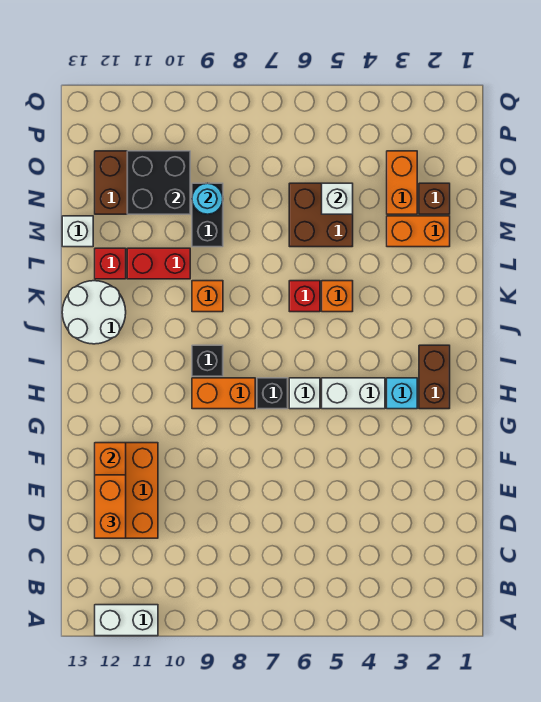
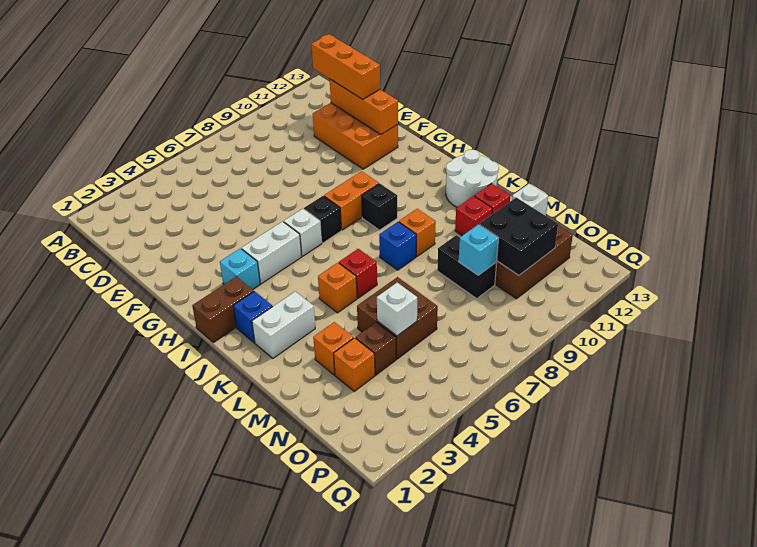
white 1x2 brick [95,605,158,636] -> white 1x2 brick moved to [252,291,315,358]
orange 1x2 brick [95,475,126,538] -> orange 1x3 brick [311,34,380,99]
brown 1x2 brick [419,345,450,409] -> brown 1x2 brick turned to [192,277,254,343]
none -> blue 1x1 brick [233,291,273,343]
none -> blue 1x1 brick [379,222,416,270]
red 1x2 brick [127,248,190,279] -> red 1x1 brick [455,196,493,236]
orange 1x2 brick [387,216,450,247] -> orange 1x1 brick [313,322,354,375]
brown 1x1 brick [419,183,450,214] -> brown 1x1 brick moved to [356,322,396,375]
orange 1x2 brick [387,151,417,214] -> orange 1x1 brick [334,338,375,391]
cyan 1x1 round brick [192,183,223,214] -> cyan 1x1 brick [459,224,499,275]

